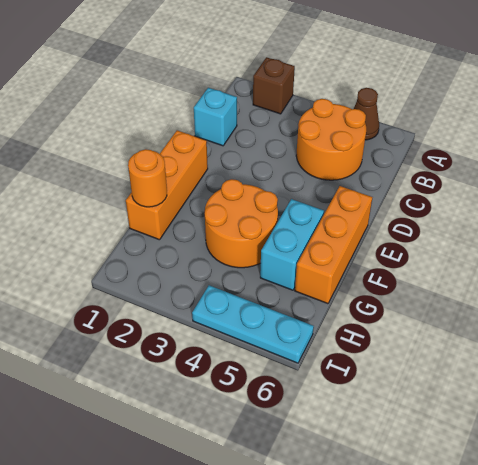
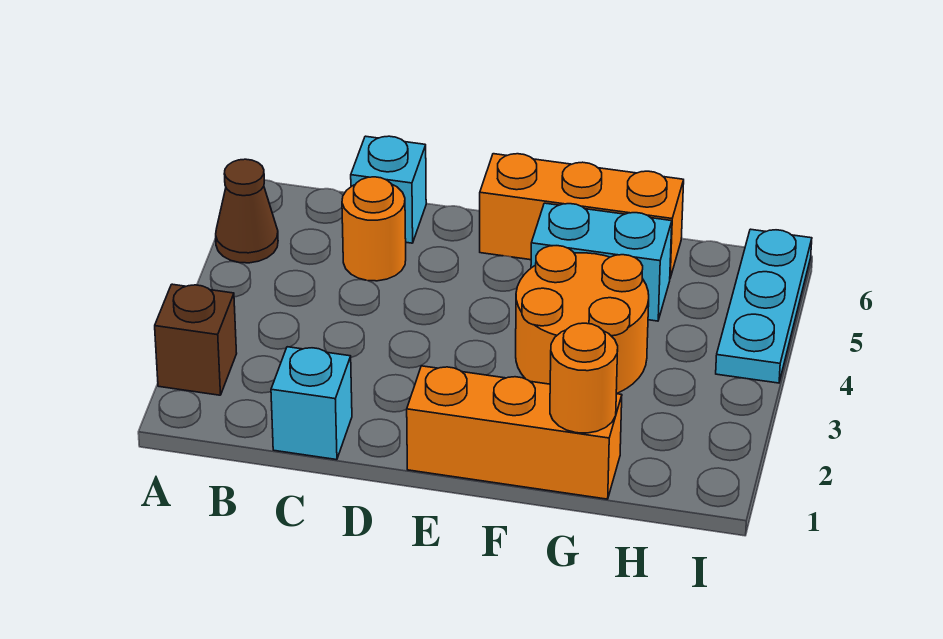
orange 2x2 round brick [296,99,366,180] -> orange 1x1 round brick [342,177,406,281]
none -> cyan 1x1 brick [351,136,426,243]

